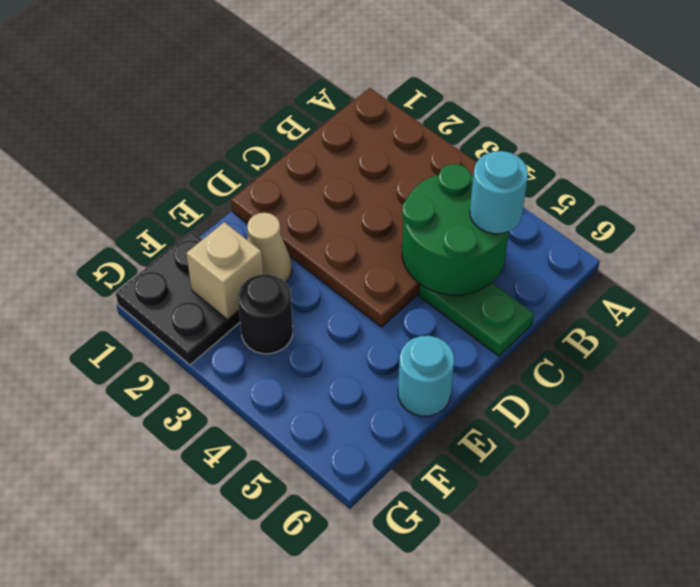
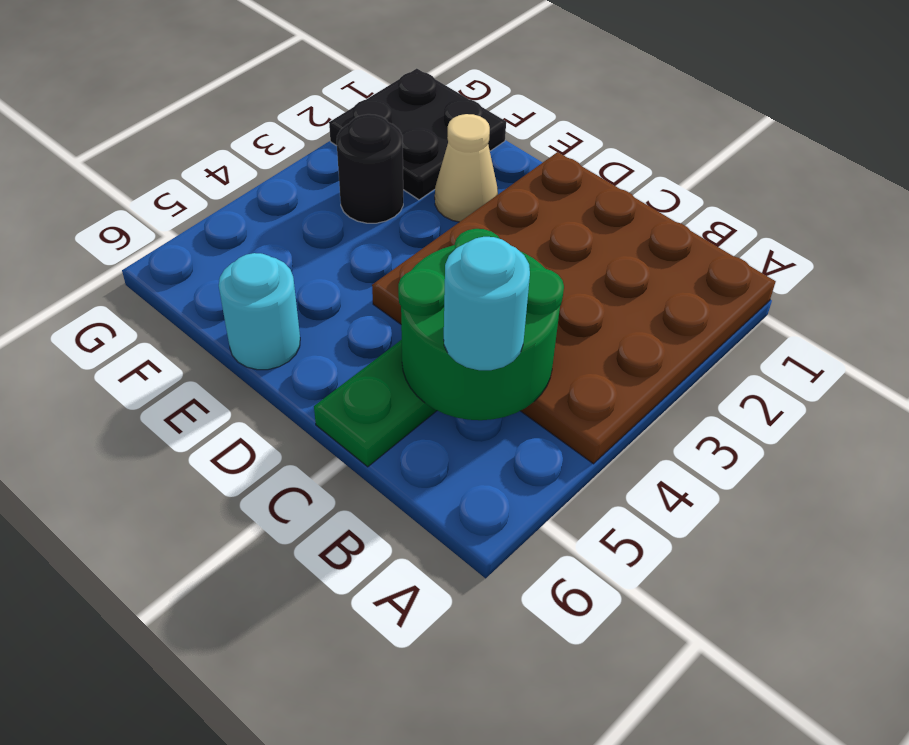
tan 1x1 brick [186,222,263,319] -> none

